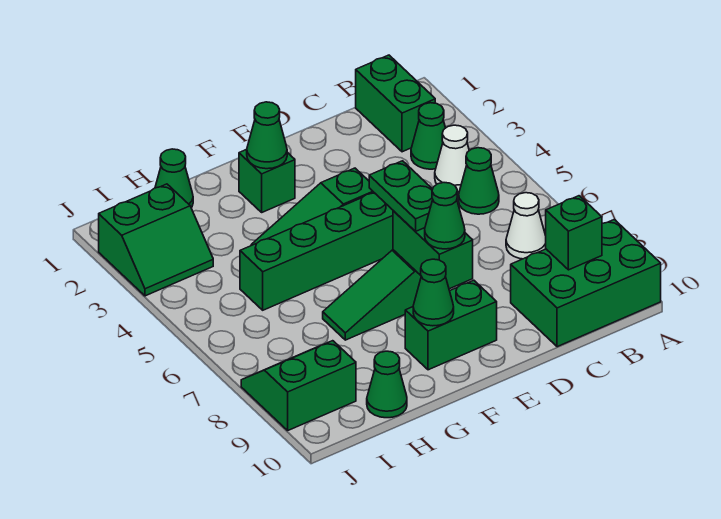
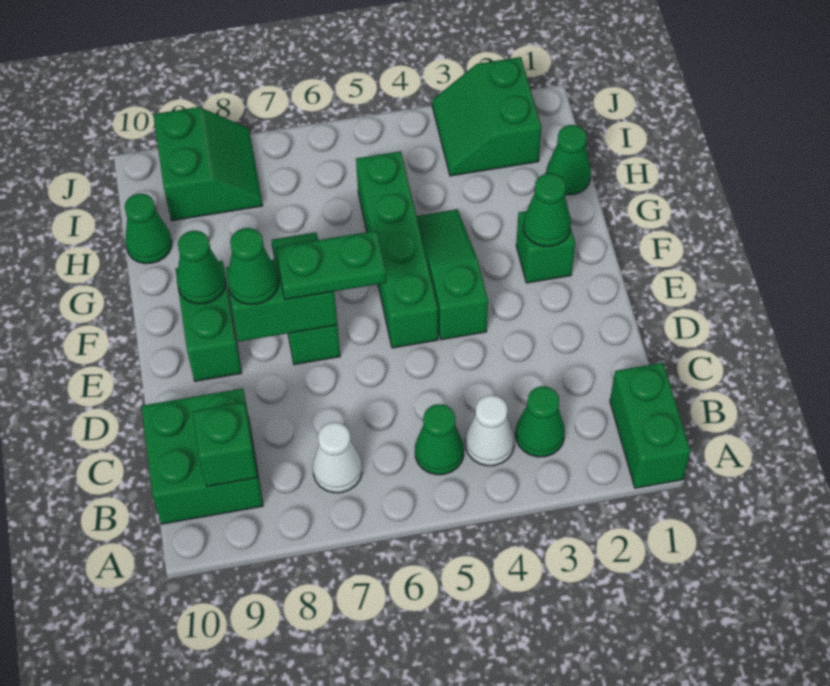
green 2x3 brick [511,220,661,347] -> green 2x2 brick [142,388,263,524]
green 1x2 brick [356,55,435,152] -> green 1x2 brick turned to [610,363,691,488]

